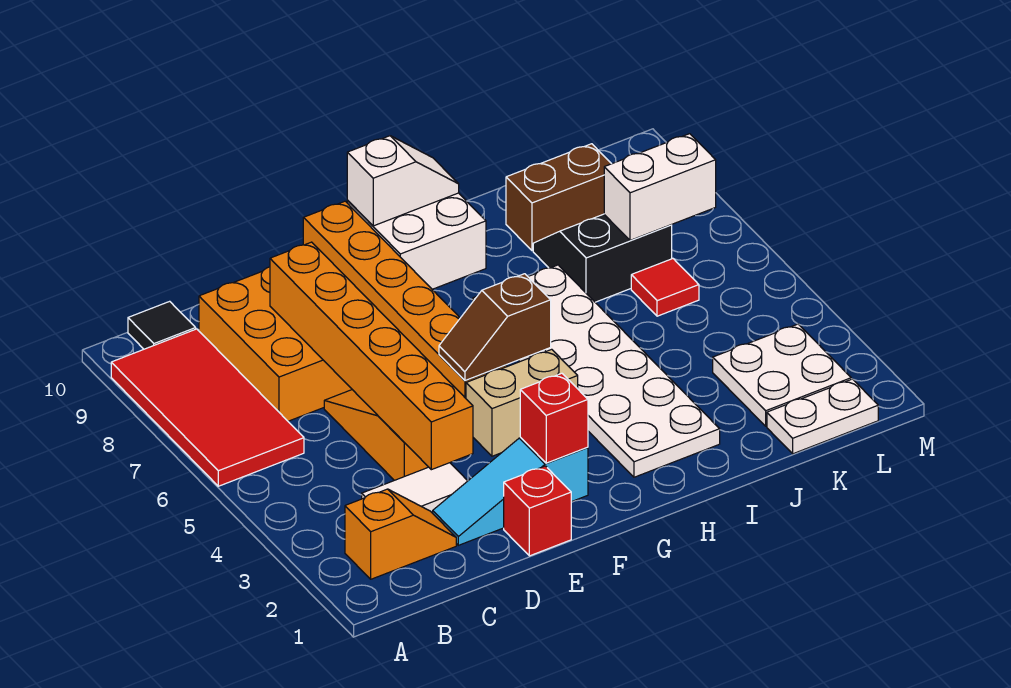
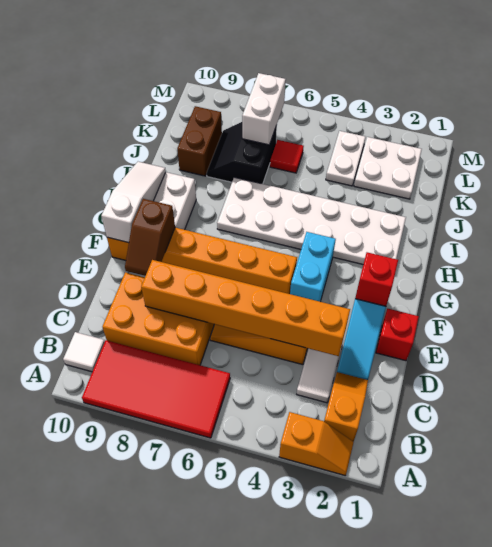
none -> orange 1x2 slope [279,412,354,475]
black 1x1 tile [128,301,196,349] -> white 1x1 tile [63,332,105,372]
tan 1x2 brick [466,349,578,456] -> cyan 1x2 brick [290,232,336,302]
brown 1x2 slope [439,274,551,380] -> brown 1x2 slope moved to [125,199,175,276]
white 1x2 slope [347,136,459,226] -> white 1x3 slope [101,162,166,243]
white 1x2 plate [767,379,878,454] -> white 1x2 plate moved to [326,131,365,186]

